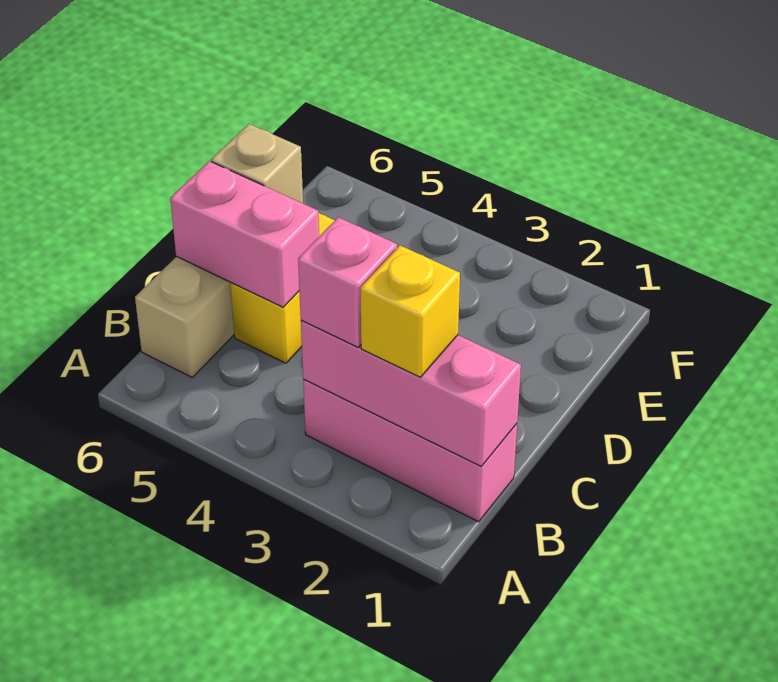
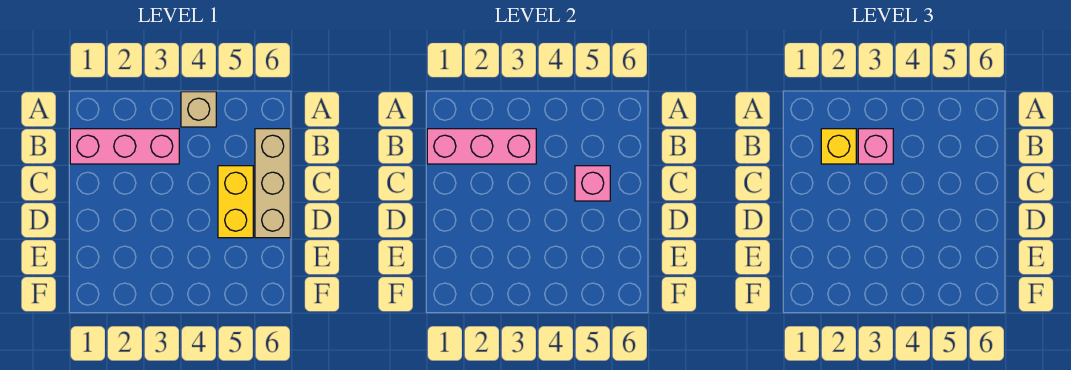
pink 1x2 brick [170,161,319,307] -> pink 1x1 brick [575,166,610,201]
tan 1x1 brick [211,124,303,203] -> tan 1x1 brick moved to [181,92,216,127]

